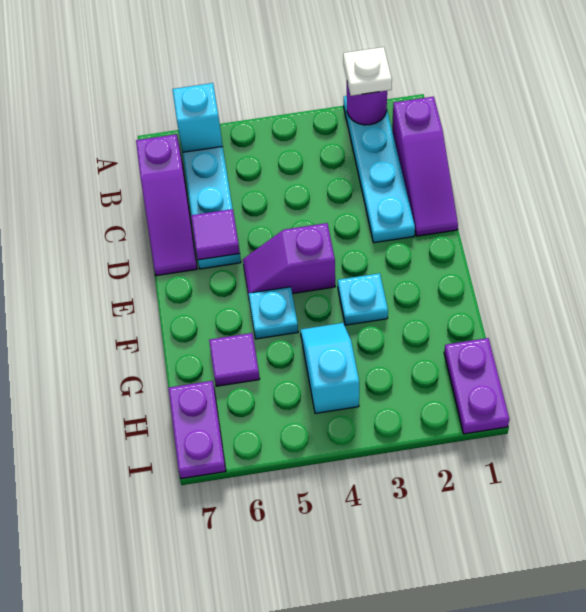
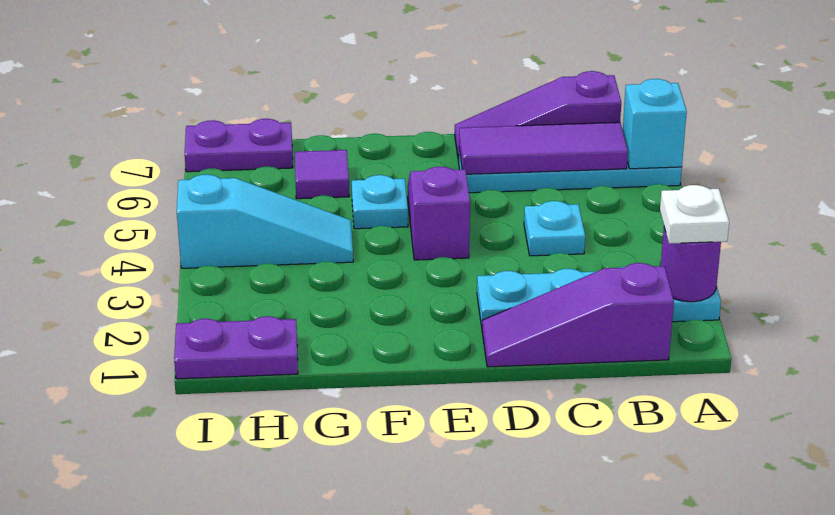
purple 1x1 tile [191,209,240,260] -> purple 1x3 tile [459,122,628,174]
cyan 1x1 plate [338,273,388,325] -> cyan 1x1 plate moved to [524,201,585,256]
cyan 1x2 slope [301,323,359,413] -> cyan 1x3 slope [177,174,353,268]

